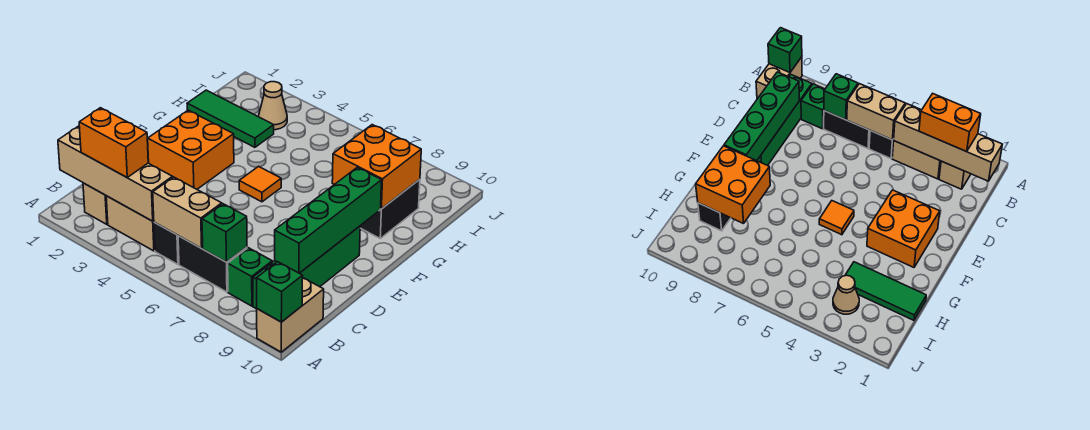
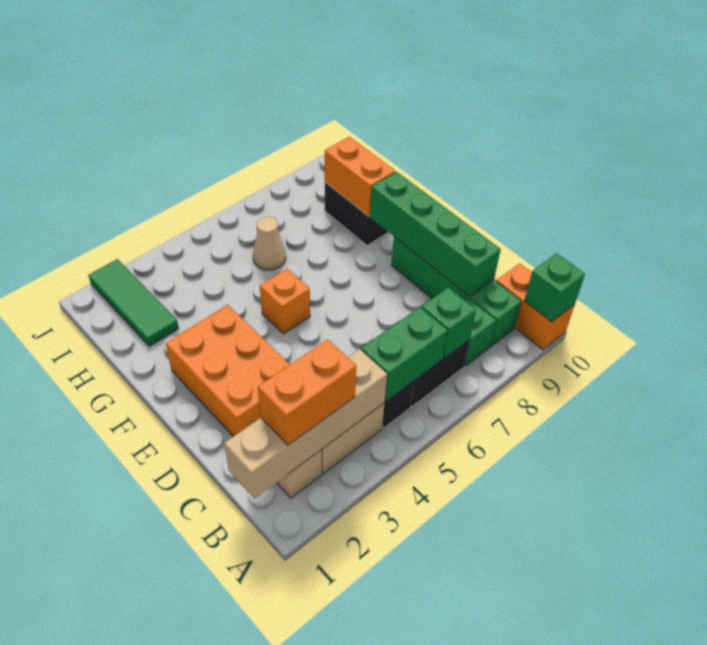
tan 1x2 brick [257,278,324,352] -> orange 1x2 brick [496,264,575,350]
tan 1x2 brick [153,177,222,248] -> green 1x2 brick [361,307,448,401]
orange 2x2 brick [147,110,234,189] -> orange 2x3 brick [166,305,290,437]
orange 1x1 tile [239,166,281,202] -> orange 1x1 brick [260,269,310,334]
orange 2x2 brick [332,125,421,209] -> orange 1x2 brick [325,137,395,216]
green 1x3 tile [187,90,274,147] -> green 1x3 tile turned to [88,259,179,346]
tan 1x1 cone [259,82,287,130] -> tan 1x1 cone moved to [253,217,286,270]

